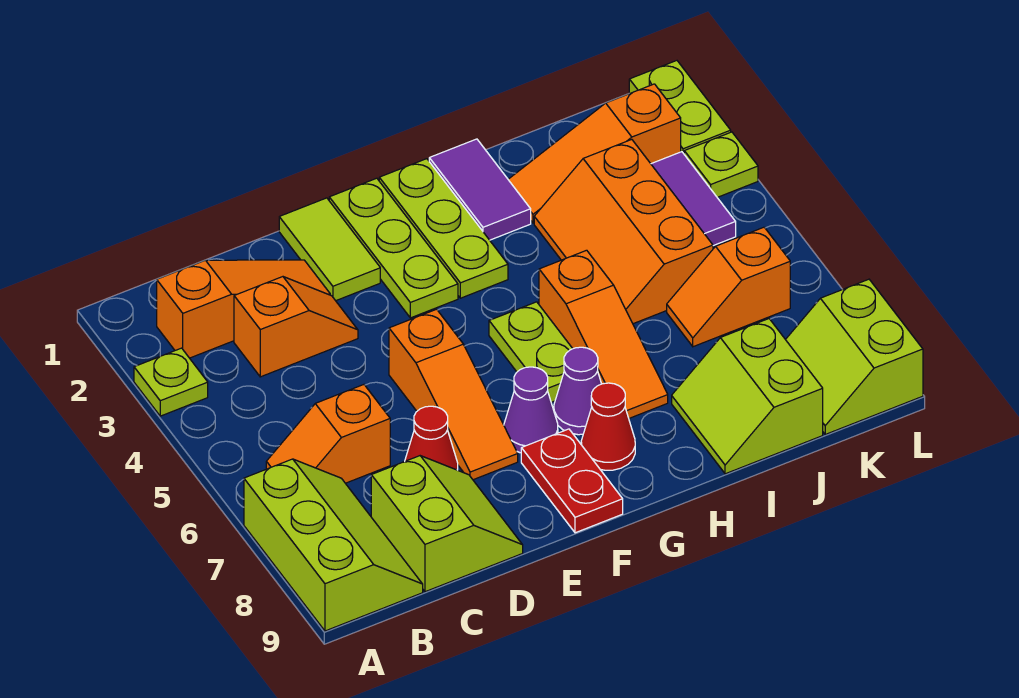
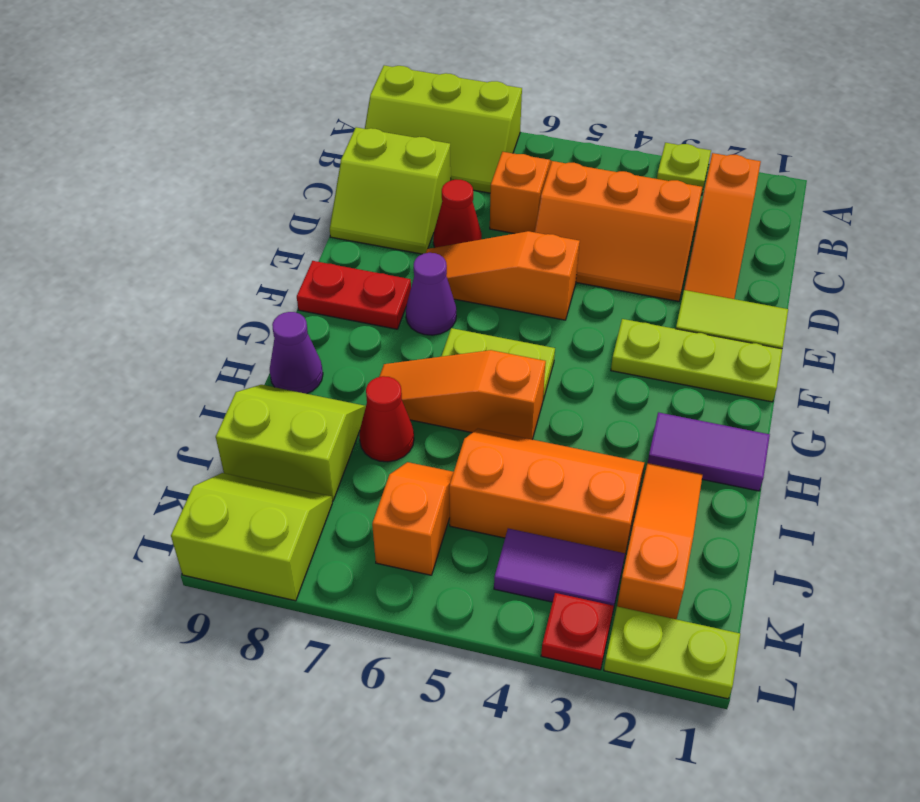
orange 1x2 slope [234,277,358,377] -> orange 2x3 slope [535,161,702,301]
lime 1x3 plate [379,159,508,298] -> none
purple 1x1 cone [554,347,601,435] -> purple 1x1 cone moved to [270,312,323,394]
red 1x1 cone [581,383,635,470] -> red 1x1 cone moved to [359,376,414,462]
lime 1x1 plate [684,132,758,197] -> red 1x1 plate [541,593,614,670]

